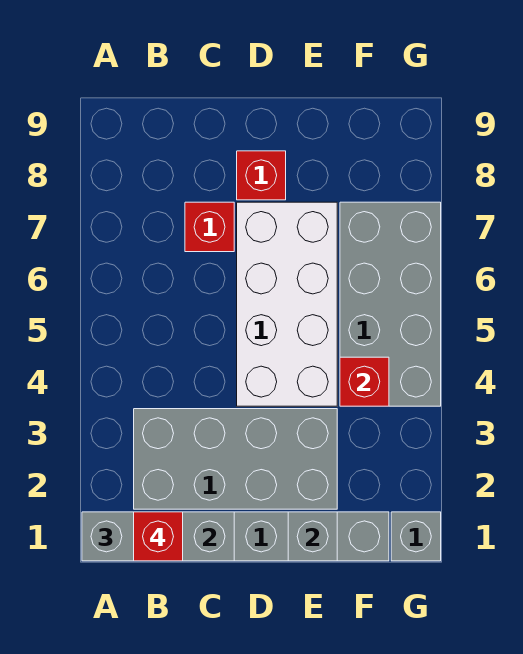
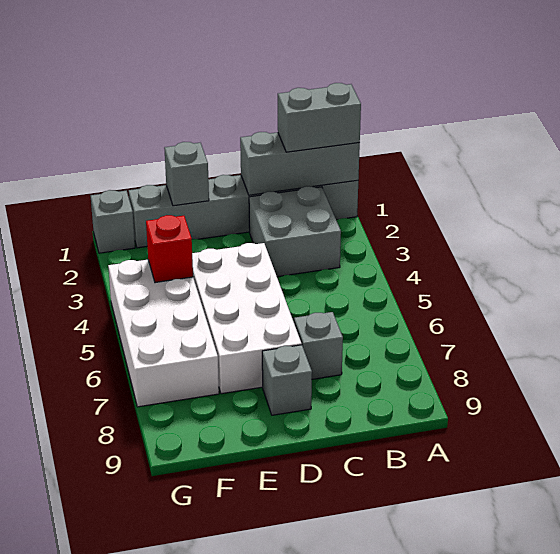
red 1x1 brick [134,512,183,561] -> none
grey 2x4 brick [134,409,337,509] -> grey 2x2 brick [249,186,341,277]
red 1x1 brick [185,202,234,252] -> grey 1x1 brick [294,312,343,379]
red 1x1 brick [237,151,286,200] -> grey 1x1 brick [262,345,312,415]
grey 2x4 brick [340,202,441,406] -> white 2x4 brick [108,260,219,407]

